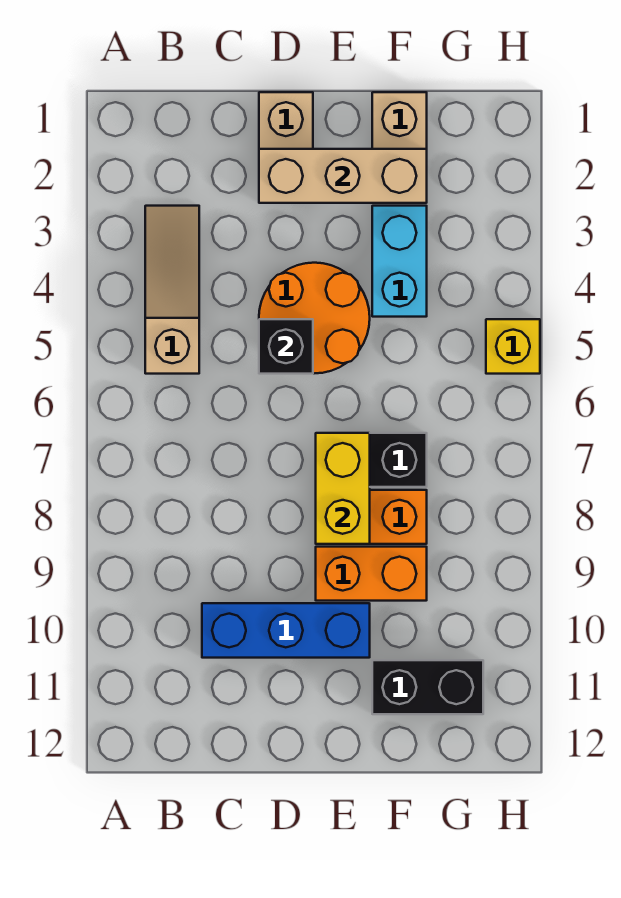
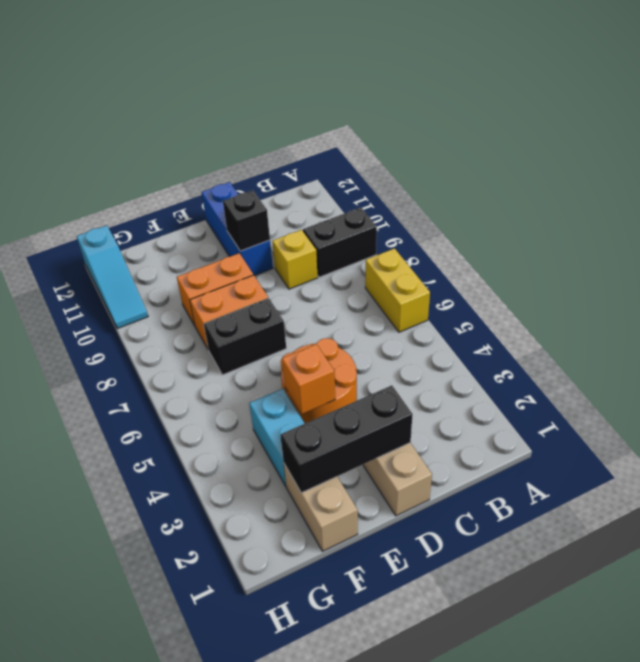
tan 1x3 slope [145,206,199,374] -> none
blue 1x3 brick [202,603,370,658] -> blue 1x3 brick turned to [202,182,273,276]
tan 1x3 brick [259,149,427,203] -> black 1x3 brick [280,385,413,493]
black 1x1 brick [259,319,313,374] -> black 1x1 brick moved to [223,190,270,251]
none -> orange 1x1 brick [282,344,335,414]
yellow 1x2 brick [316,433,370,544] -> yellow 1x2 brick moved to [365,248,430,332]
black 1x2 brick [372,660,483,714] -> black 1x2 brick moved to [303,207,377,277]
yellow 1x1 brick [486,319,540,374] -> yellow 1x1 brick moved to [272,230,318,289]
none -> cyan 1x3 slope [77,225,148,329]

